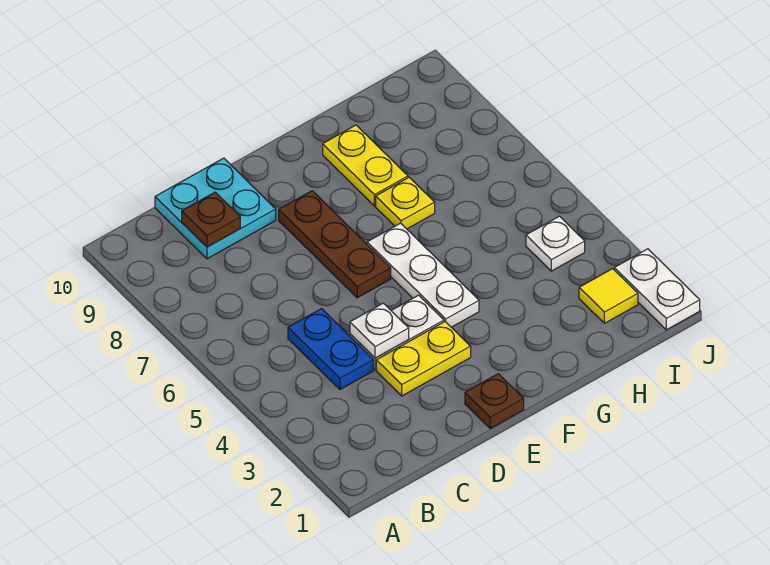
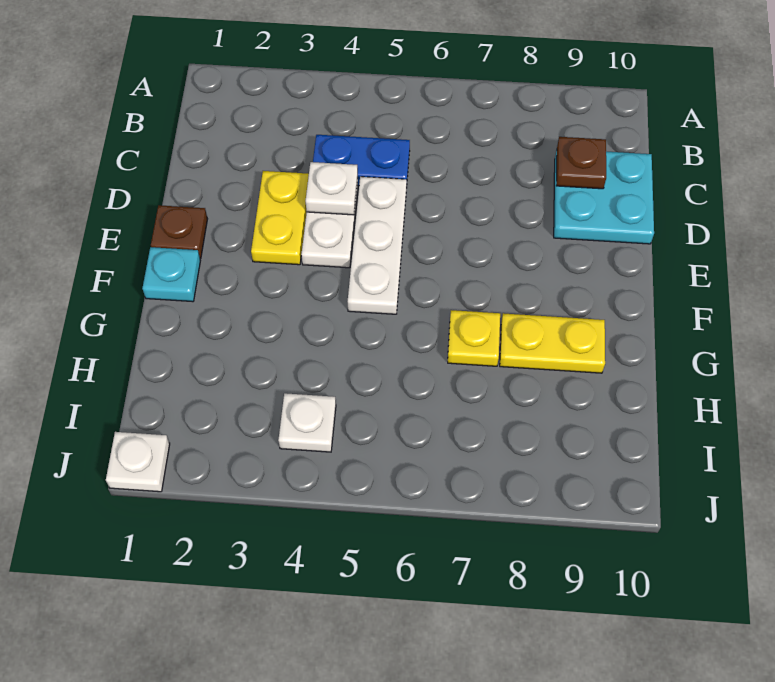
brown 1x3 plate [279,191,391,298] -> none
none -> cyan 1x1 plate [142,247,201,302]
white 1x3 plate [367,223,479,327] -> white 1x3 plate turned to [348,177,407,314]
yellow 1x1 tile [579,269,638,323] -> none
white 1x2 plate [614,249,700,330] -> white 1x1 plate [106,432,170,492]

